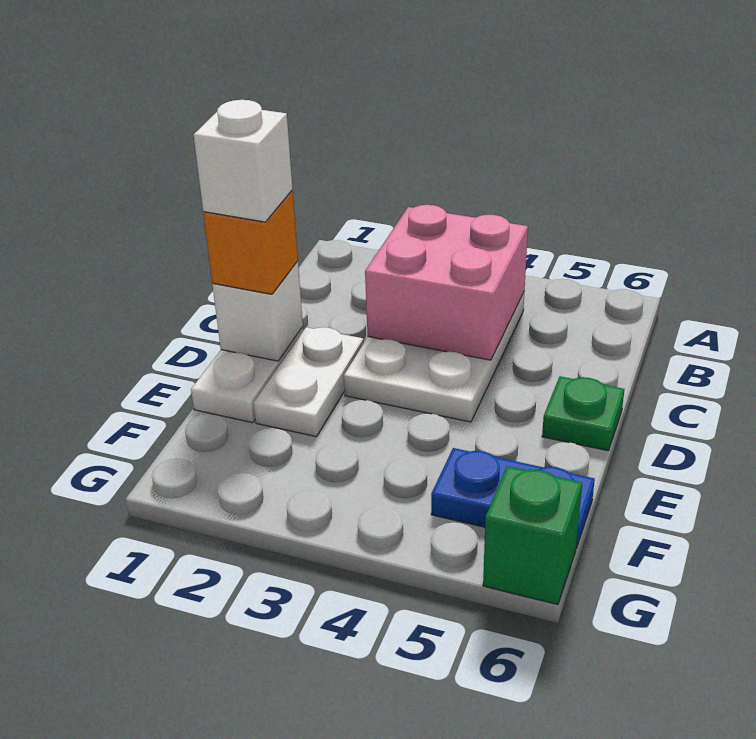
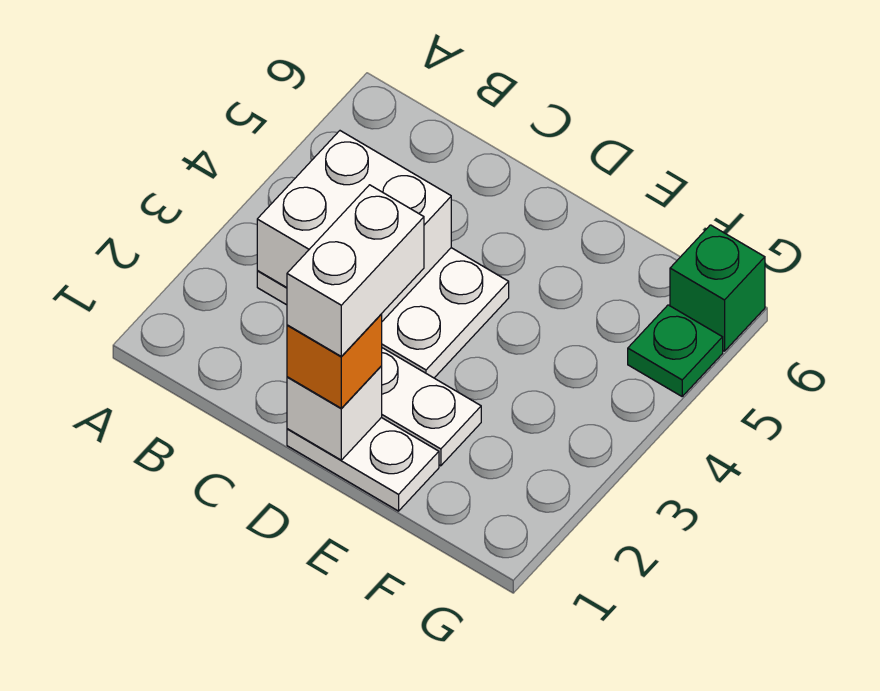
pink 2x2 brick [365,205,528,360] -> white 2x2 brick [257,131,451,321]
white 1x1 brick [194,100,293,222] -> white 1x2 brick [287,185,424,357]
green 1x1 plate [542,376,624,451] -> green 1x1 plate moved to [628,305,723,396]
blue 1x2 plate [431,448,595,548] -> none

